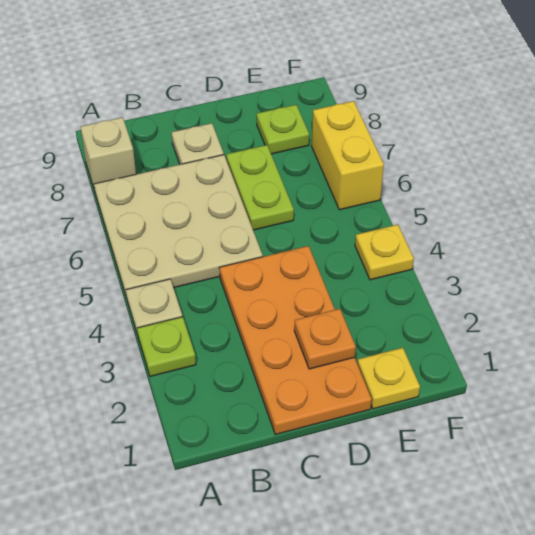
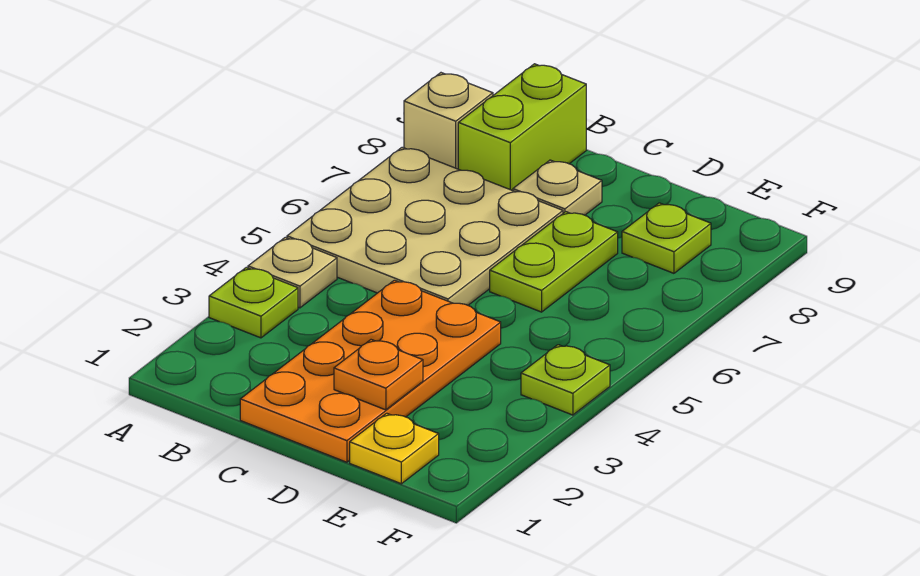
none -> lime 1x2 brick [458,64,586,191]
yellow 1x1 plate [355,225,414,280] -> lime 1x1 plate [521,345,610,415]
yellow 1x2 brick [312,101,384,210] -> none

